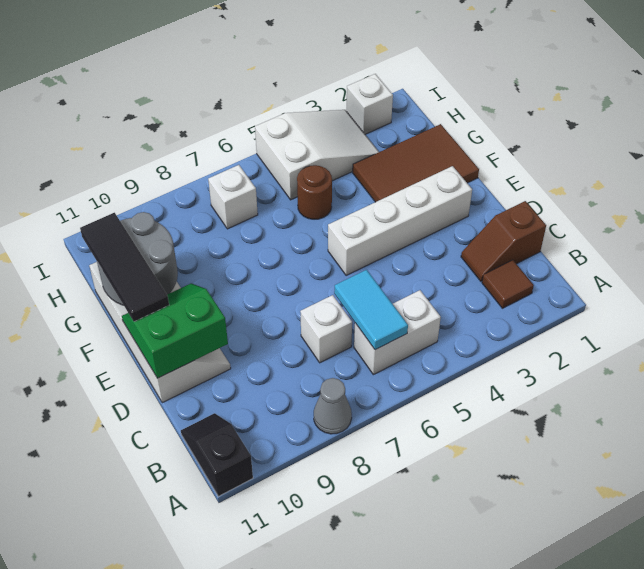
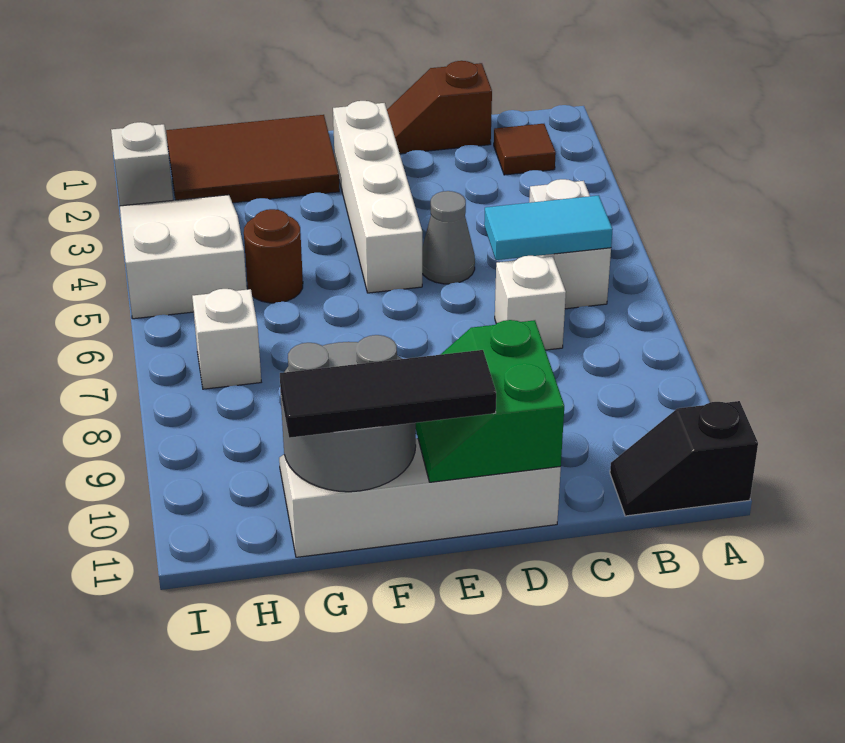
grey 1x1 cone [314,378,352,434] -> grey 1x1 cone moved to [422,191,475,284]
brown 1x2 slope [461,201,546,281] -> brown 1x2 slope turned to [387,61,492,154]
brown 2x3 tile [353,124,479,202] -> brown 2x3 tile turned to [166,115,339,203]

